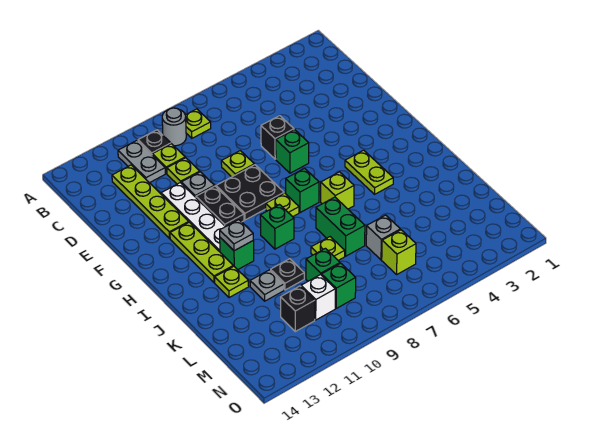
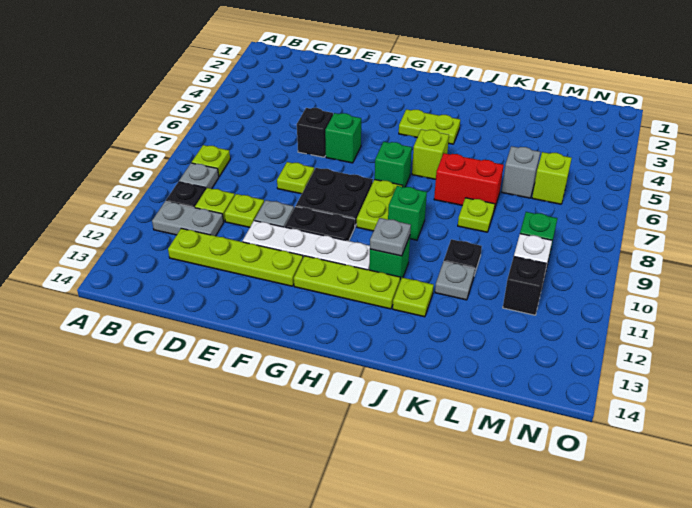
grey 1x1 round brick [162,108,186,146] -> grey 1x1 plate [179,163,219,189]
lime 1x1 plate [266,193,299,217] -> lime 1x2 plate [357,179,403,231]
green 1x2 brick [316,197,365,256] -> red 1x2 brick [434,153,504,210]
green 1x1 brick [306,248,340,281] -> none

